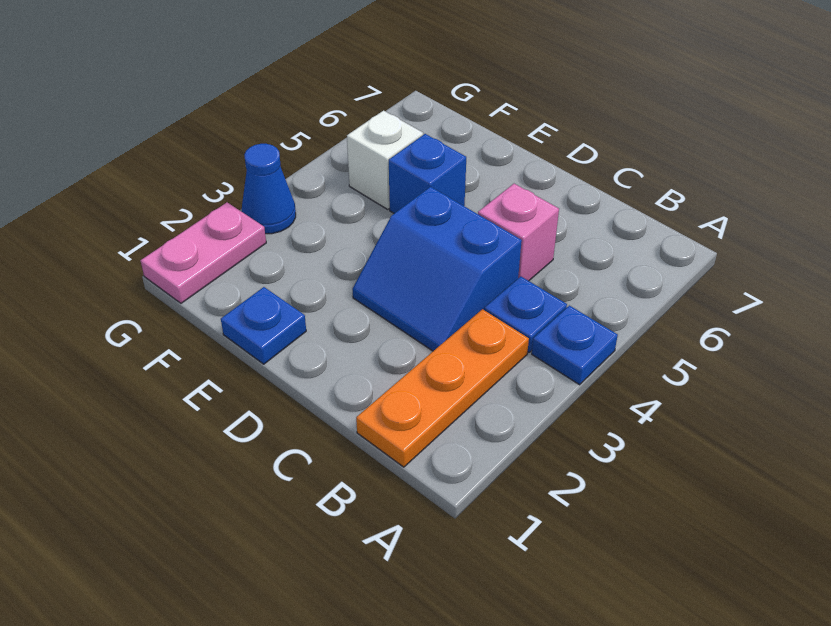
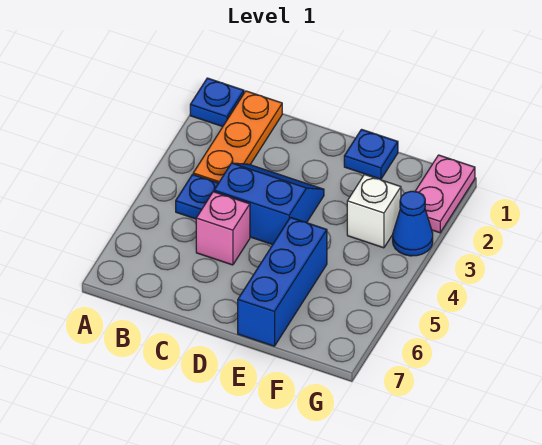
blue 1x1 plate [532,306,618,385] -> blue 1x1 plate moved to [190,78,244,127]
blue 1x1 brick [389,134,466,213] -> blue 1x3 brick [238,217,327,346]
white 1x1 brick [347,111,423,209] -> white 1x1 brick moved to [347,175,401,248]

